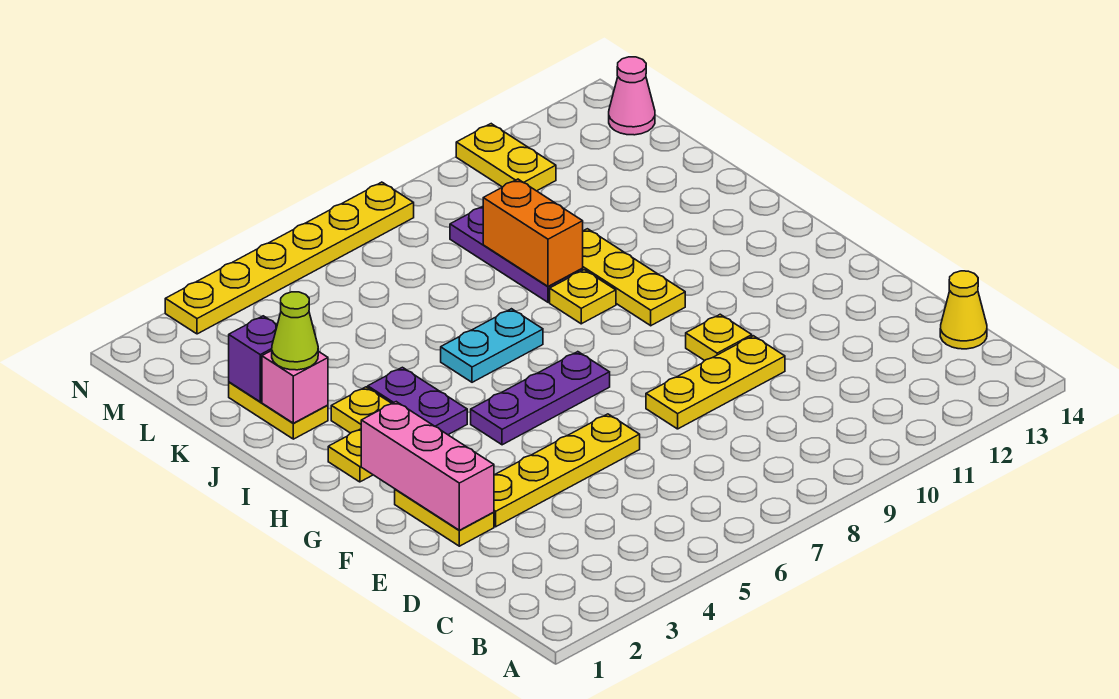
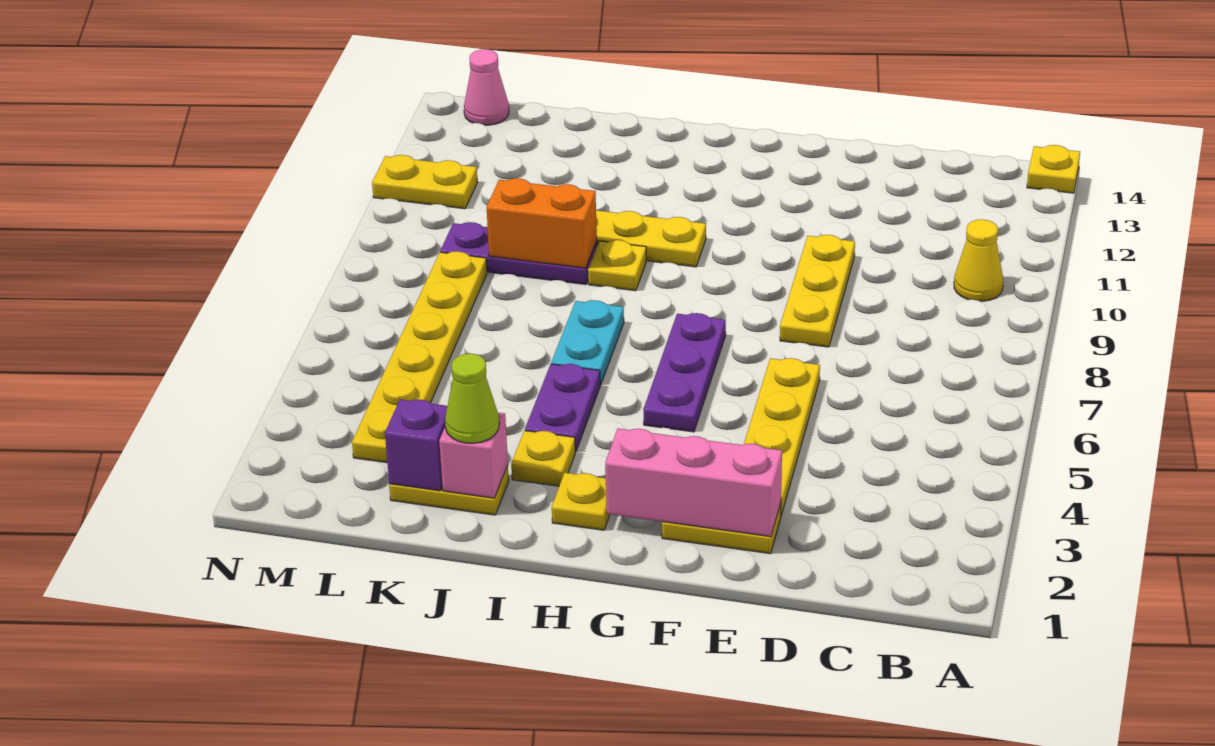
yellow 1x1 cone [940,271,987,349] -> yellow 1x1 cone moved to [954,219,1003,301]
yellow 1x1 plate [686,314,752,361] -> yellow 1x1 plate moved to [1027,145,1080,193]
purple 1x2 plate [368,367,467,435] -> purple 1x2 plate turned to [525,364,600,452]
yellow 1x6 plate [165,182,414,334] -> yellow 1x6 plate moved to [352,251,487,463]

